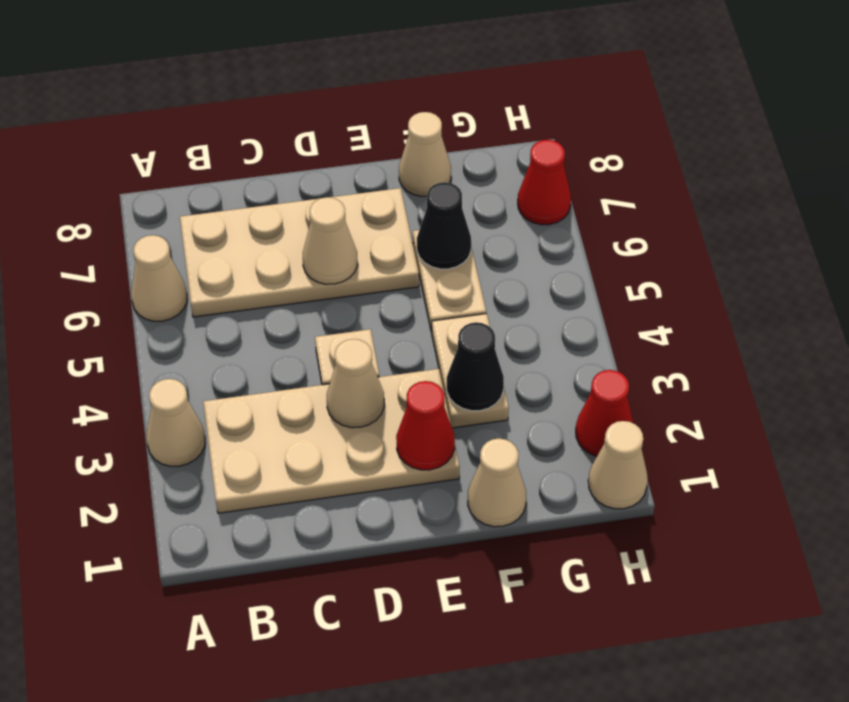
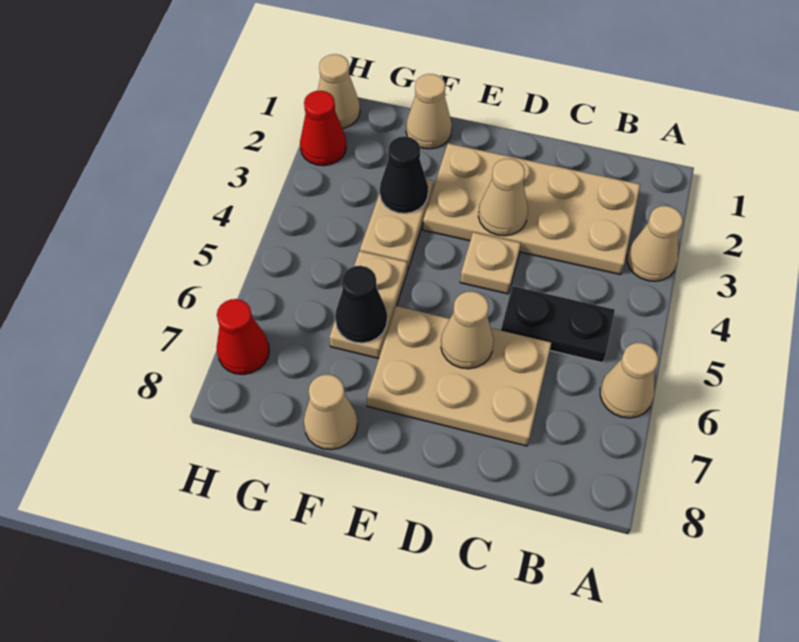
none -> black 1x2 plate [501,286,615,363]
tan 2x4 plate [180,188,419,317] -> tan 2x3 plate [367,306,551,446]
red 1x1 cone [396,381,455,470] -> none

